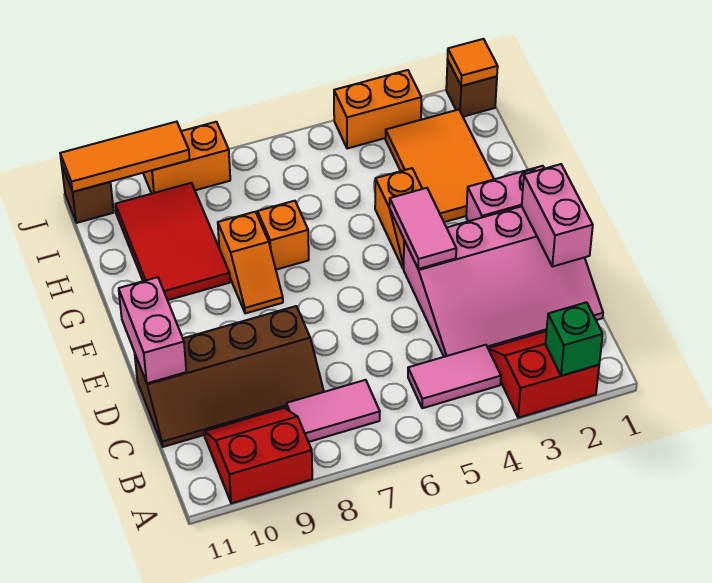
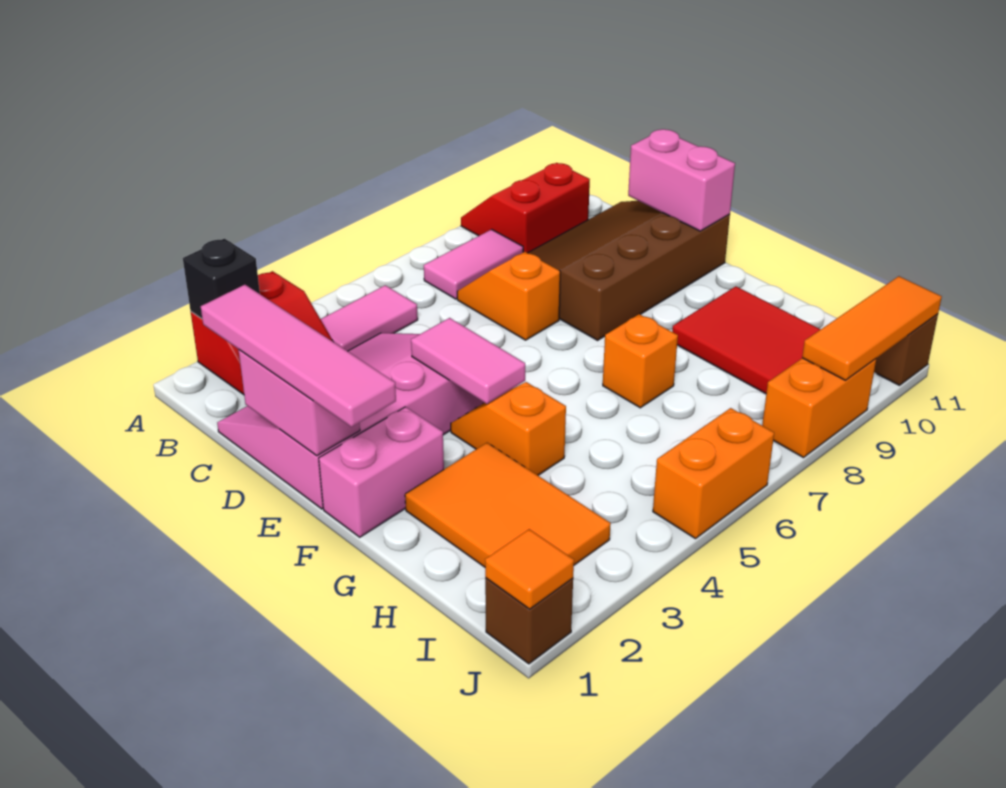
green 1x1 brick [545,302,603,376] -> black 1x1 brick [183,239,260,319]
red 2x2 slope [204,408,312,503] -> red 2x2 slope turned to [461,163,590,253]
none -> pink 1x4 tile [201,285,396,427]
brown 2x4 slope [135,306,324,447] -> brown 3x4 slope [528,201,730,340]
orange 1x2 slope [218,212,283,313] -> orange 1x2 slope moved to [457,252,560,340]
orange 1x2 brick [334,70,421,149] -> orange 1x2 brick moved to [653,408,774,539]

